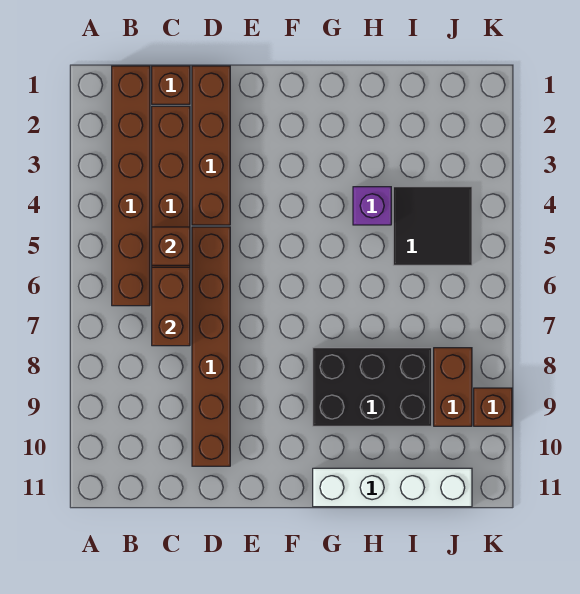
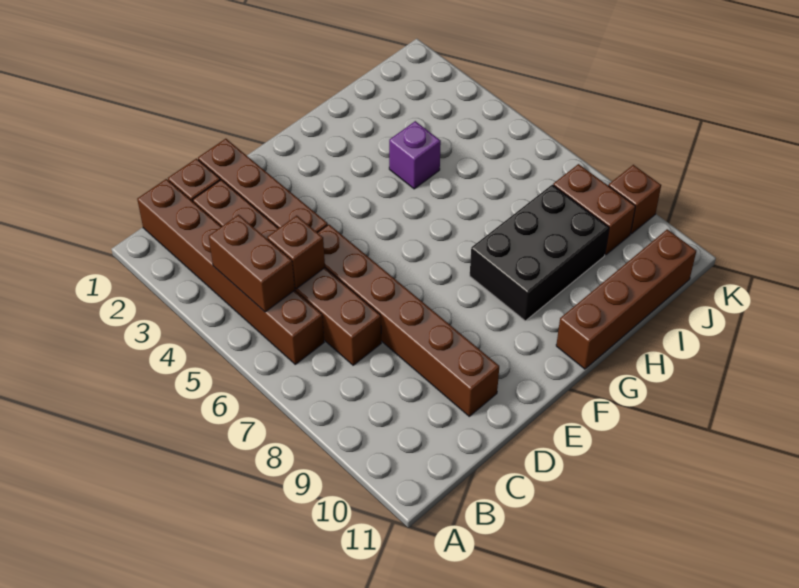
brown 1x2 brick [152,267,190,346] -> brown 1x2 brick moved to [209,215,295,312]
white 1x4 brick [313,468,472,507] -> brown 1x4 brick [556,229,696,369]
black 2x2 tile [393,187,472,265] -> none

